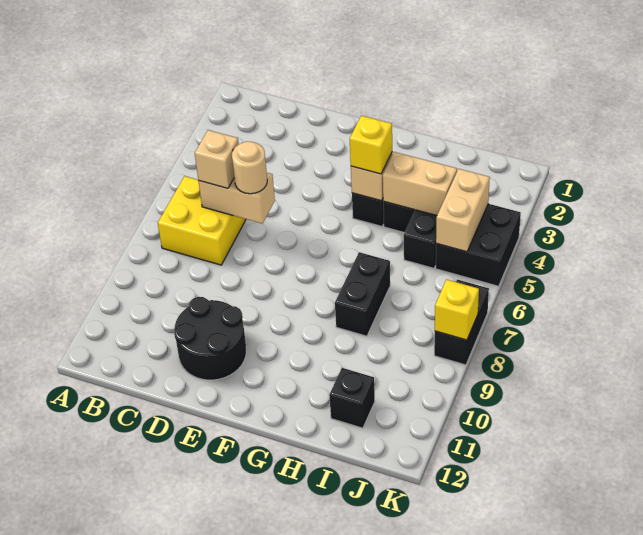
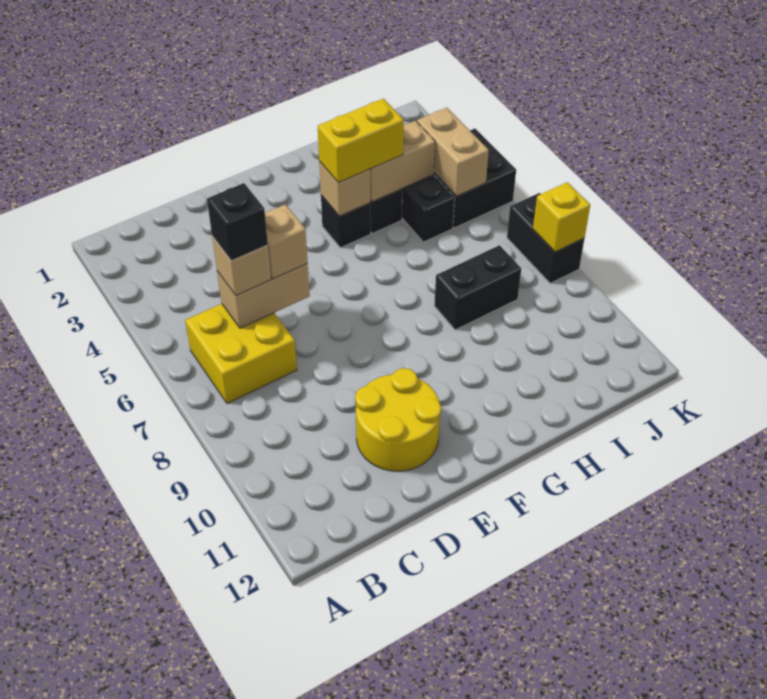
tan 1x1 round brick [232,141,267,194] -> tan 1x1 brick [265,204,308,279]
black 2x2 round brick [174,297,246,380] -> yellow 2x2 round brick [355,368,441,471]
yellow 1x1 brick [350,116,392,174] -> yellow 1x2 brick [318,99,404,183]
black 1x2 brick [335,252,390,336] -> black 1x2 brick turned to [434,245,521,330]
black 1x1 brick [329,368,375,428] -> black 1x1 brick moved to [207,183,268,261]

